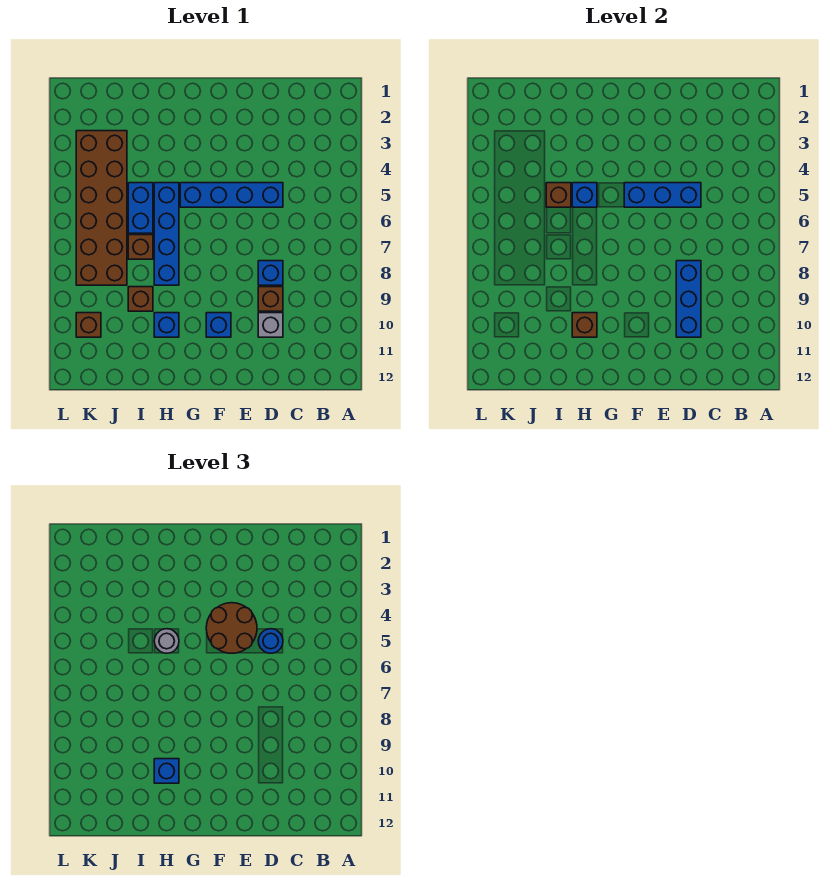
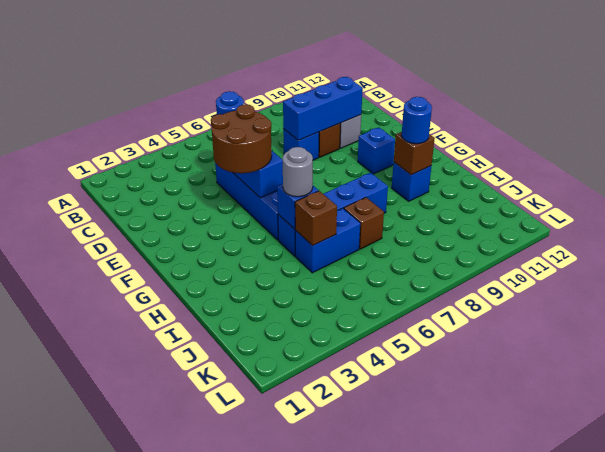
blue 1x1 brick [154,759,179,783] -> blue 1x1 round brick [402,97,432,144]
brown 1x1 brick [128,287,153,311] -> none
brown 2x6 brick [76,131,127,285] -> none
brown 1x1 brick [76,313,101,337] -> none

